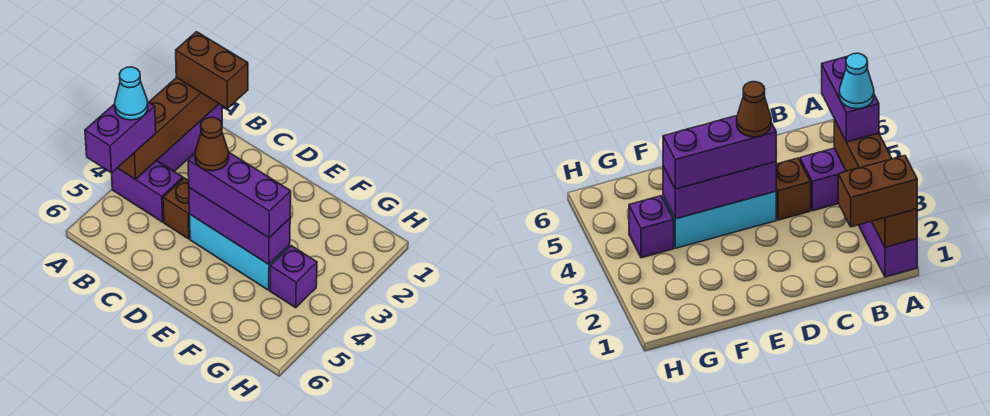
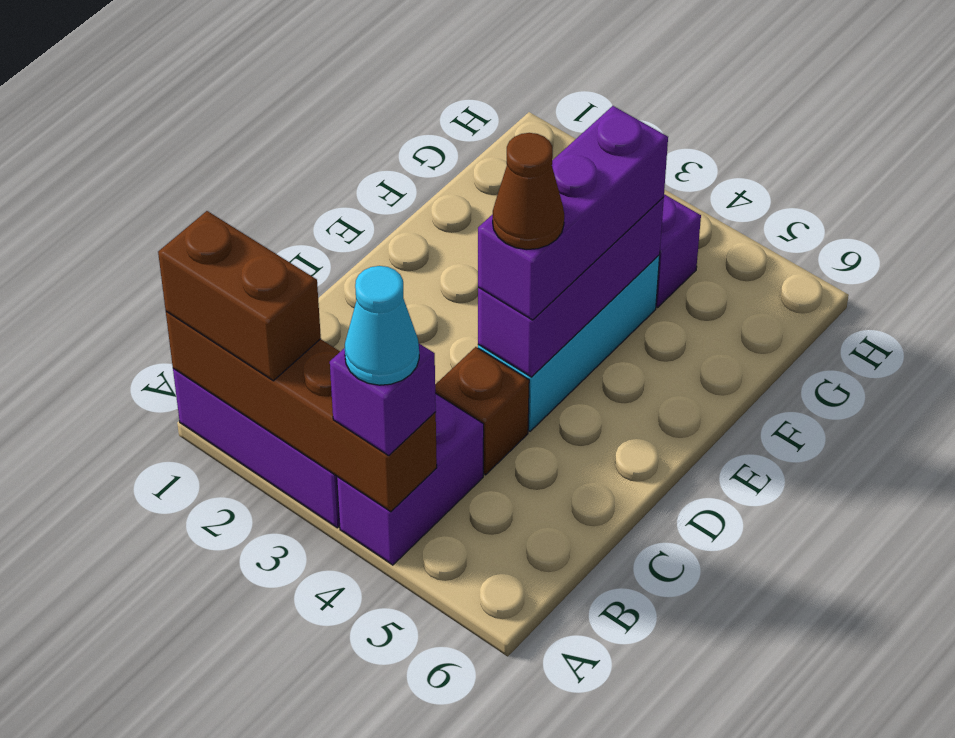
brown 1x2 brick [176,32,248,108] -> brown 1x2 brick turned to [158,211,321,381]
purple 1x2 brick [85,102,156,173] -> purple 1x1 brick [330,344,436,456]

